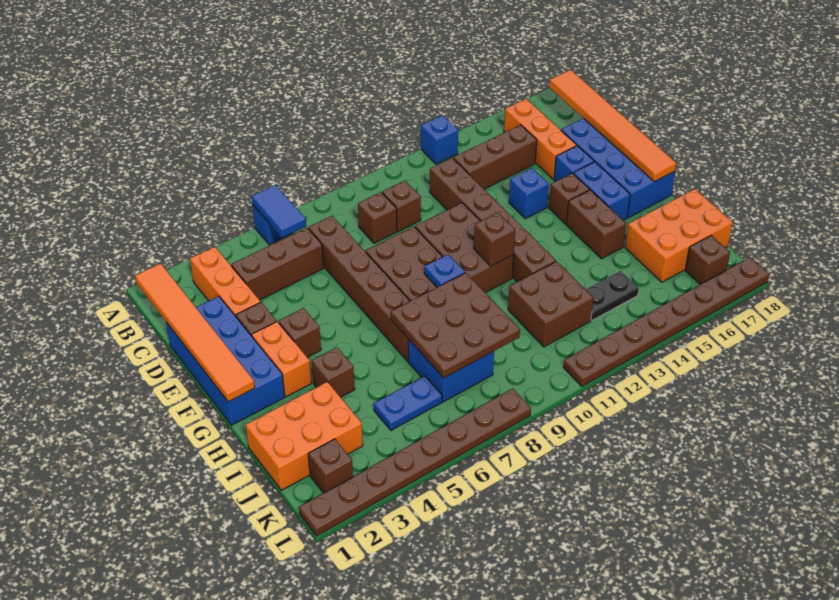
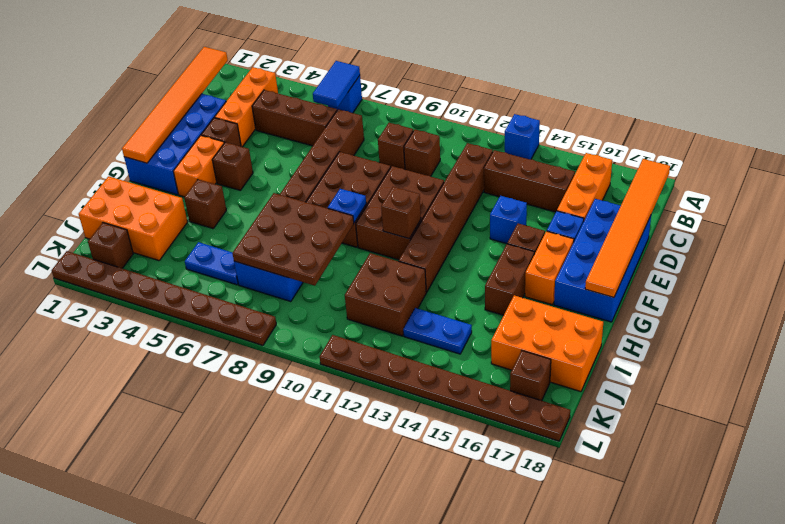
blue 1x2 brick [574,162,630,220] -> orange 1x2 brick [525,231,574,305]
black 1x2 plate [586,271,639,320] -> blue 1x2 plate [403,308,472,354]

